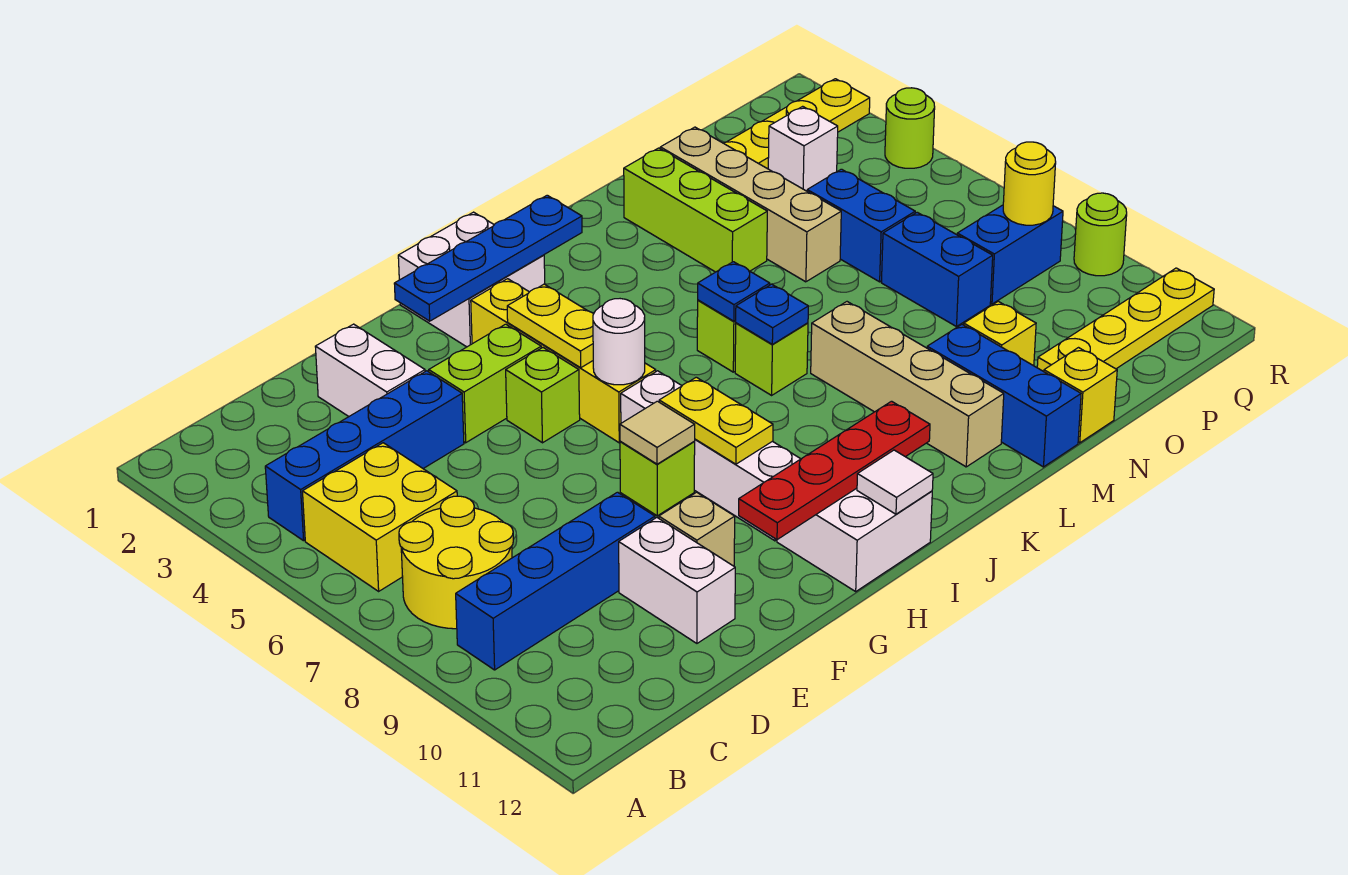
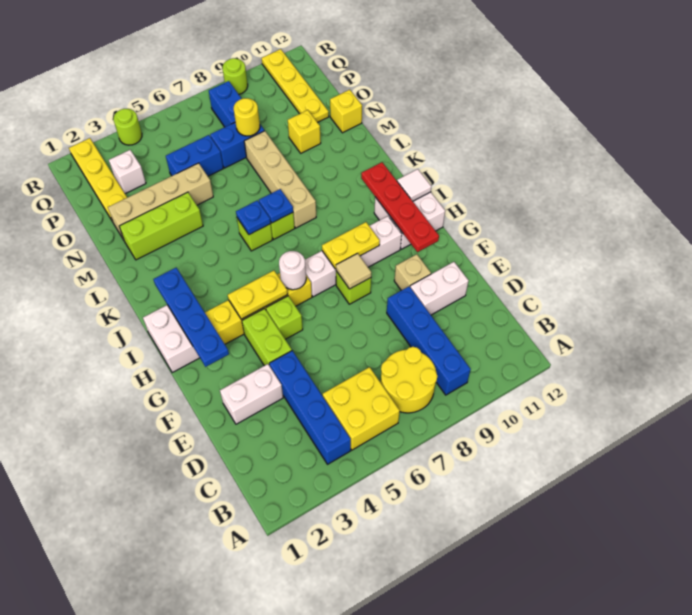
tan 1x4 brick [811,302,1004,467] -> tan 1x4 brick turned to [244,131,316,228]
blue 1x3 brick [927,324,1081,467] -> none
yellow 1x1 round brick [1003,142,1056,225] -> yellow 1x1 round brick moved to [234,98,260,136]

